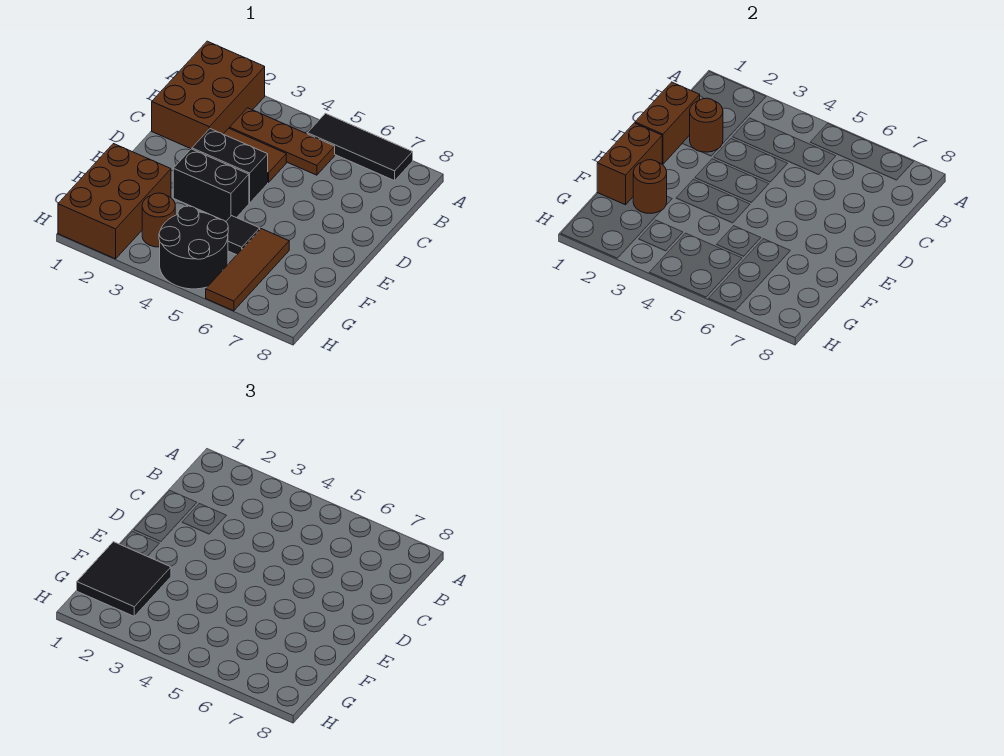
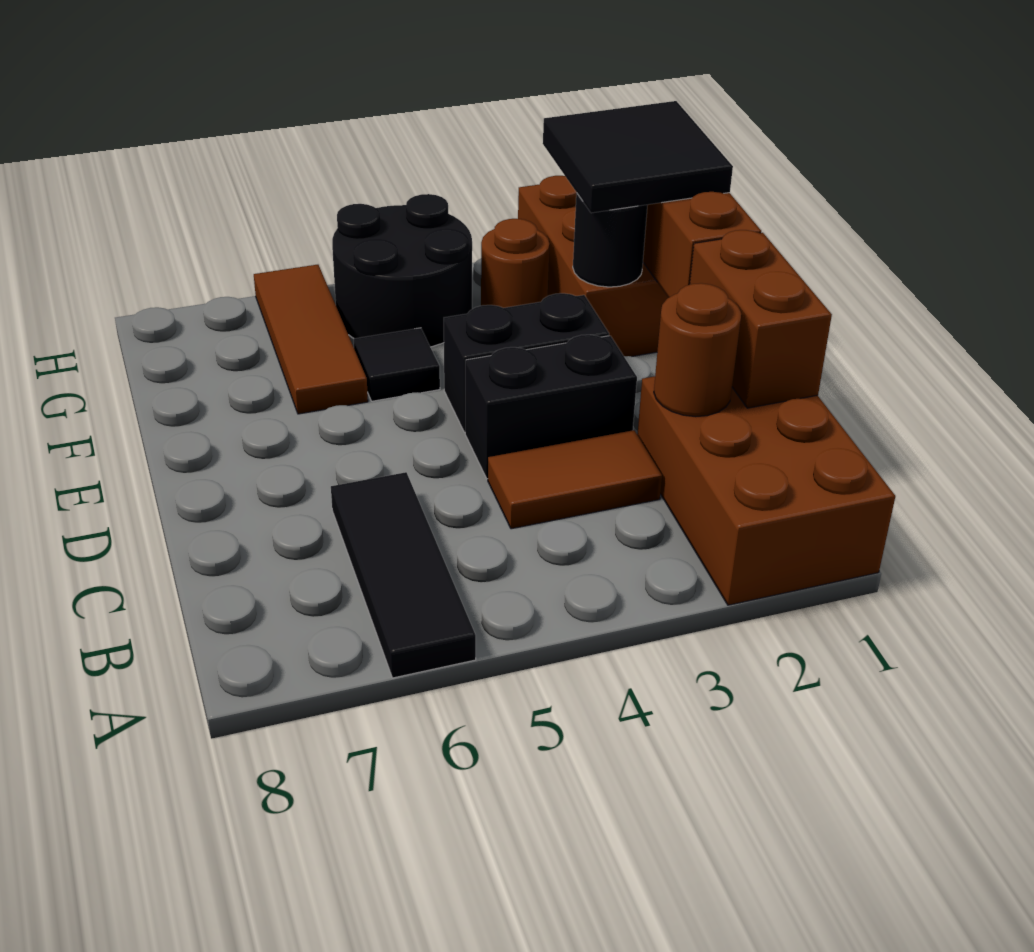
black 1x3 tile [307,113,413,181] -> black 1x3 tile turned to [331,472,476,678]
brown 1x3 plate [230,108,335,175] -> none
brown 1x1 round brick [633,160,667,213] -> black 1x1 round brick [573,192,647,287]

